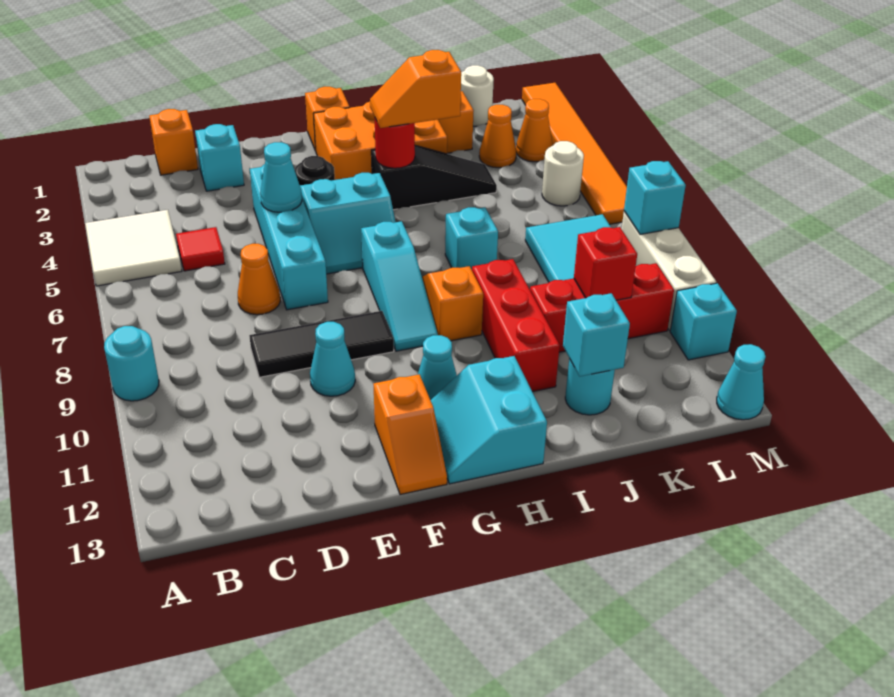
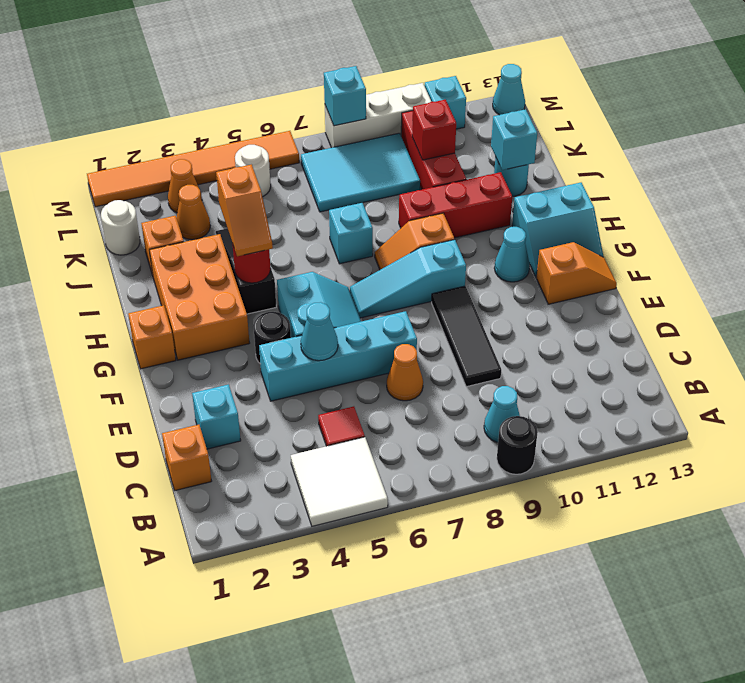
cyan 1x1 round brick [104,326,159,401] -> black 1x1 round brick [497,416,538,474]
cyan 1x1 cone [310,322,355,396] -> cyan 1x1 cone moved to [484,386,520,442]
cyan 1x3 slope [361,221,438,351] -> cyan 1x3 slope turned to [350,240,466,318]

